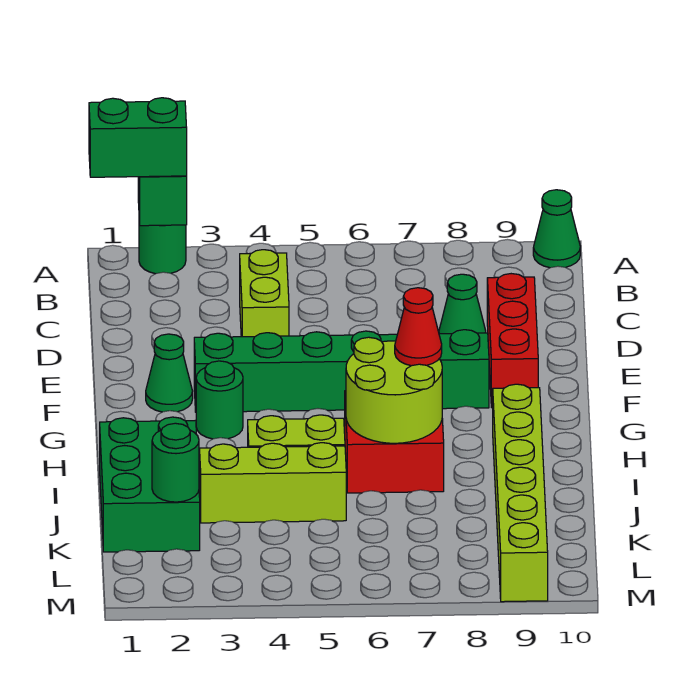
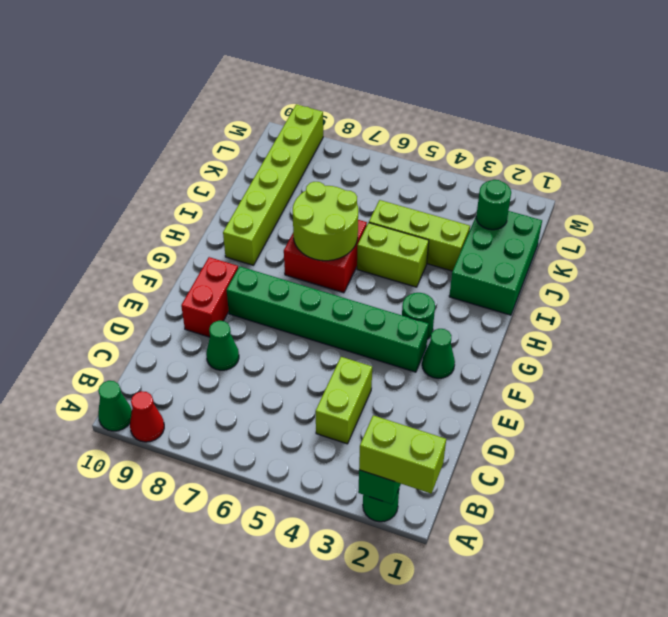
green 1x2 brick [89,98,187,177] -> lime 1x2 brick [359,415,446,493]
red 1x3 brick [487,274,538,408] -> red 1x2 brick [181,257,238,337]
red 1x1 cone [395,288,442,366] -> red 1x1 cone moved to [130,391,164,442]

